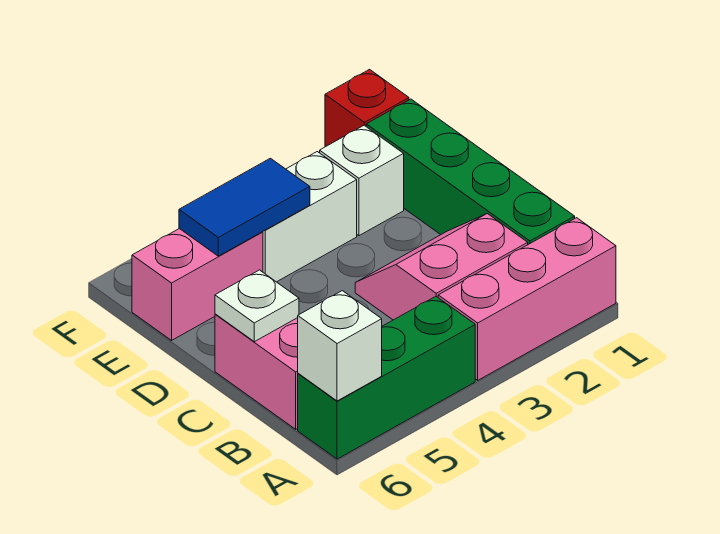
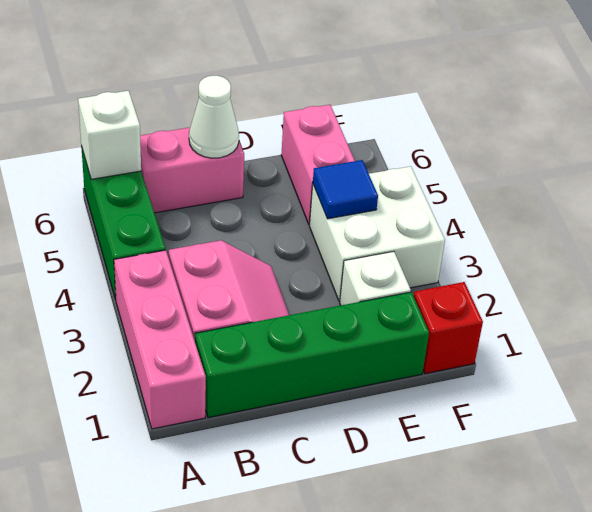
white 1x1 plate [215,270,299,342] -> white 1x1 cone [189,76,239,158]
white 1x2 brick [263,152,357,282] -> white 2x2 brick [309,166,445,301]
blue 1x2 tile [179,158,310,256] -> blue 1x1 tile [313,160,378,219]

